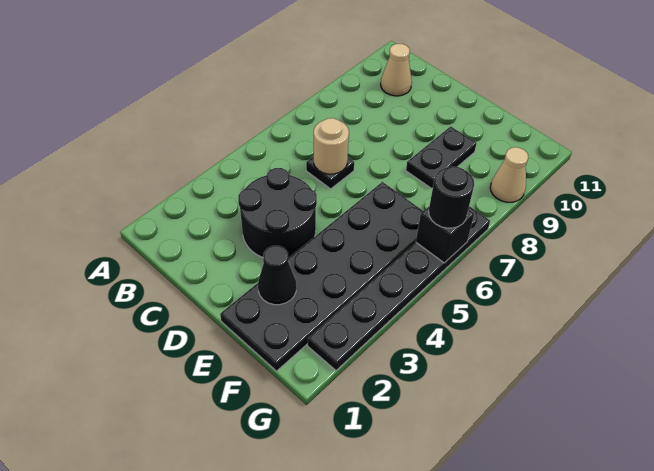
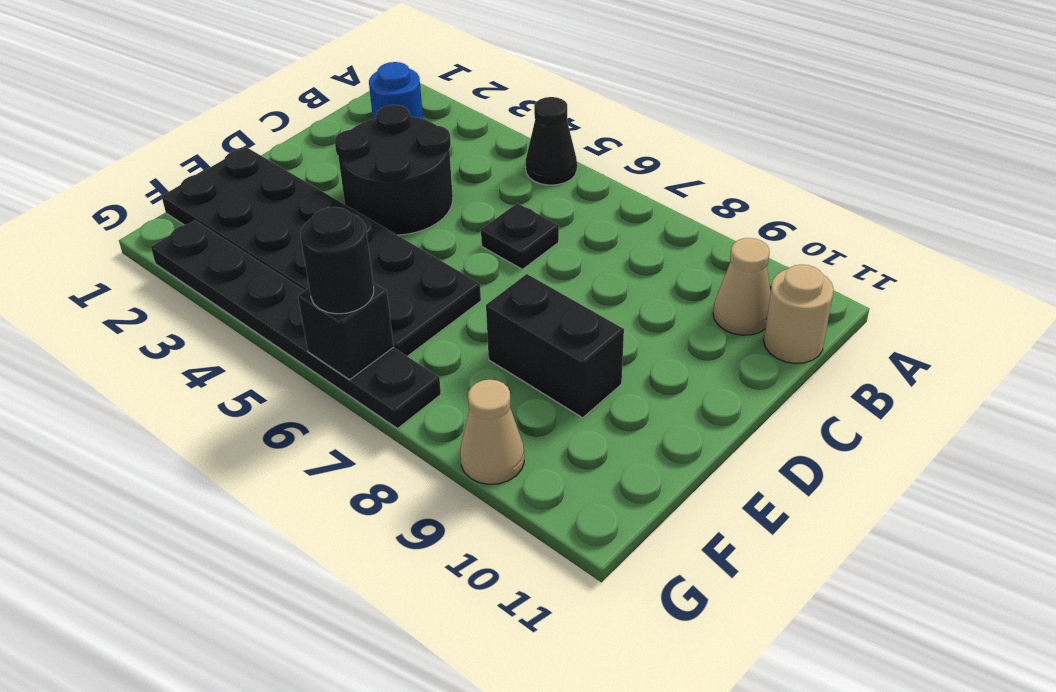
none -> blue 1x1 round brick [369,62,423,119]
tan 1x1 round brick [314,118,349,174] -> tan 1x1 round brick moved to [764,265,834,363]
black 1x1 cone [258,246,296,305] -> black 1x1 cone moved to [526,97,577,185]
black 1x2 plate [406,126,477,188] -> black 1x2 brick [486,274,624,418]

